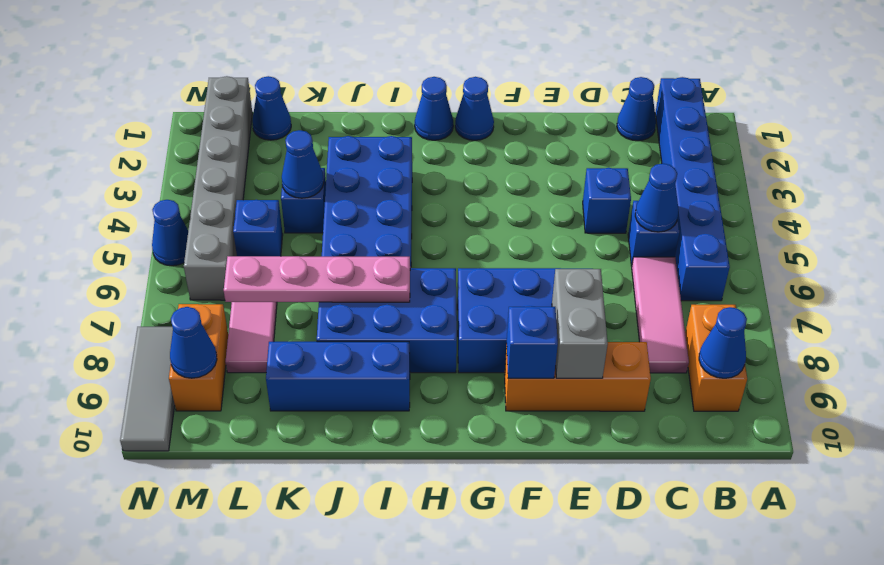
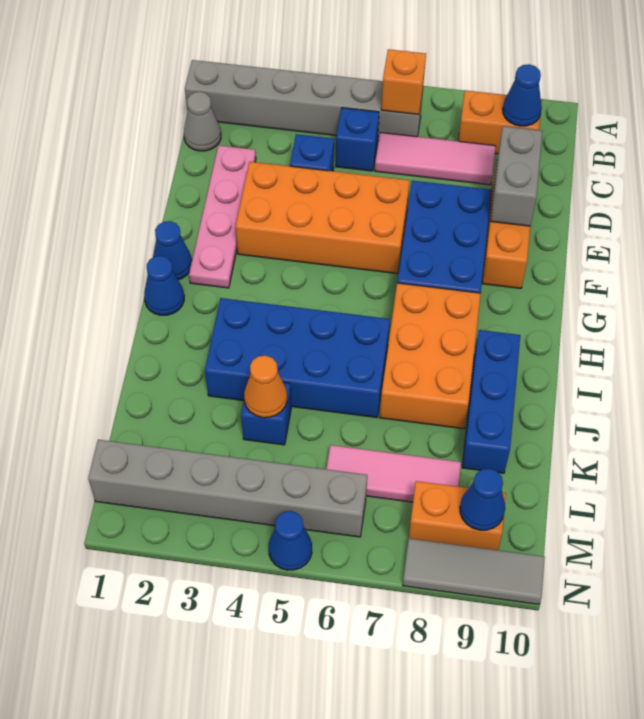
blue 1x6 brick [655,77,730,301] -> grey 1x6 brick [185,60,423,140]
none -> orange 1x1 brick [381,49,426,115]
blue 1x1 cone [617,77,656,141] -> grey 1x1 cone [184,92,221,151]
blue 1x1 cone [635,163,679,232] -> none
none -> orange 2x4 brick [236,162,410,274]
grey 1x2 brick [552,269,608,378] -> grey 1x2 brick turned to [491,126,543,226]
blue 1x1 brick [507,307,558,378] -> none
blue 2x3 brick [317,268,457,373] -> orange 2x3 brick [380,283,481,429]
pink 1x4 plate [224,256,410,302] -> pink 1x4 plate moved to [189,145,256,288]
blue 1x1 cone [282,130,324,198] -> orange 1x1 cone [244,356,287,418]
blue 1x1 cone [252,76,291,140] -> none
blue 1x1 brick [233,200,283,256] -> none

